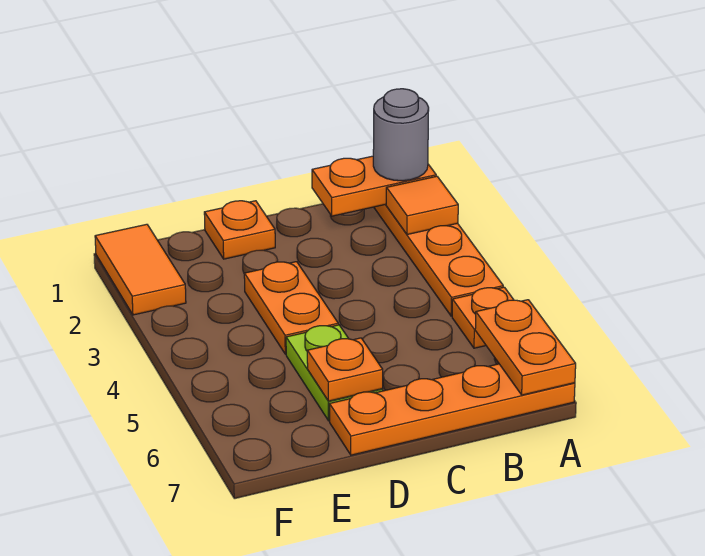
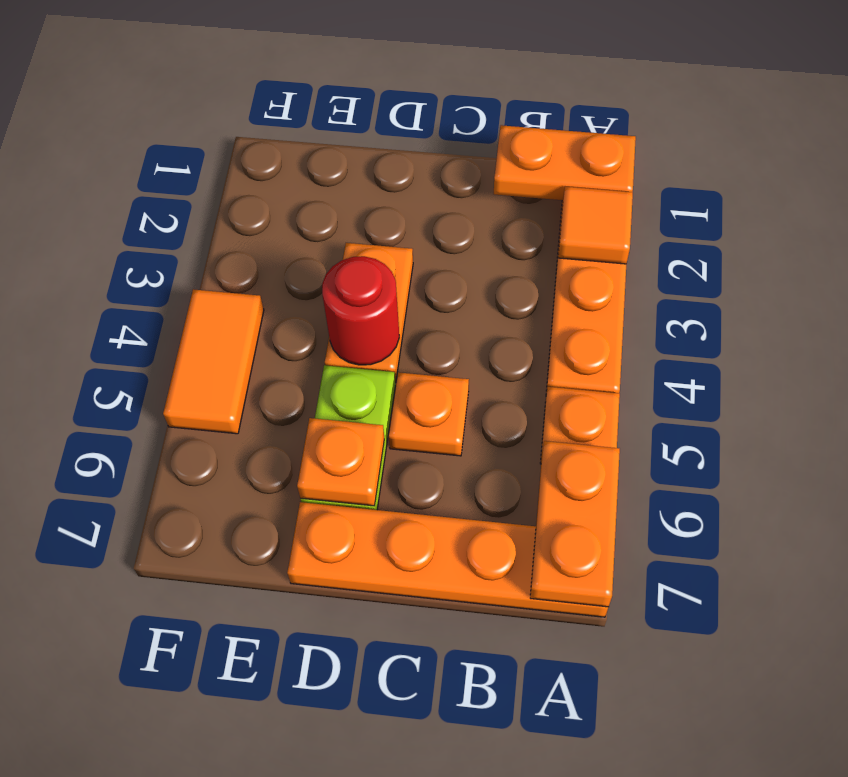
grey 1x1 round brick [373,89,429,181] -> none
orange 1x1 plate [204,201,275,259] -> orange 1x1 plate moved to [389,372,469,456]
none -> red 1x1 round brick [322,256,399,365]
orange 1x2 tile [95,224,186,315] -> orange 1x2 tile moved to [163,289,264,434]

